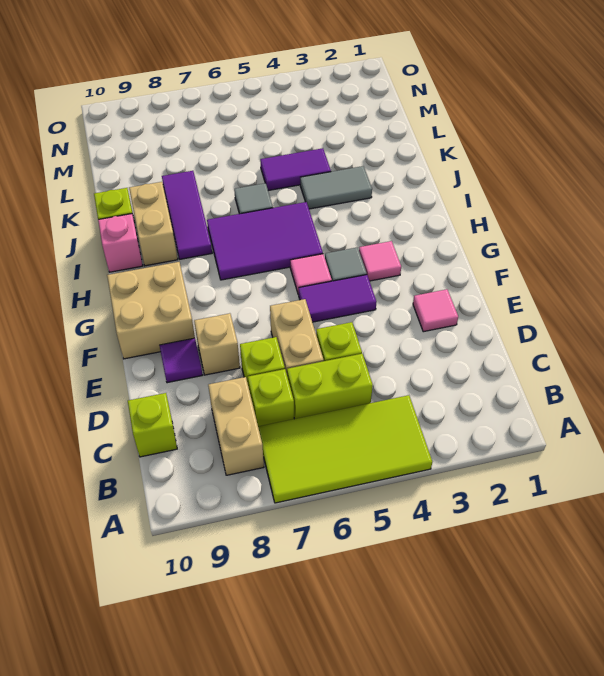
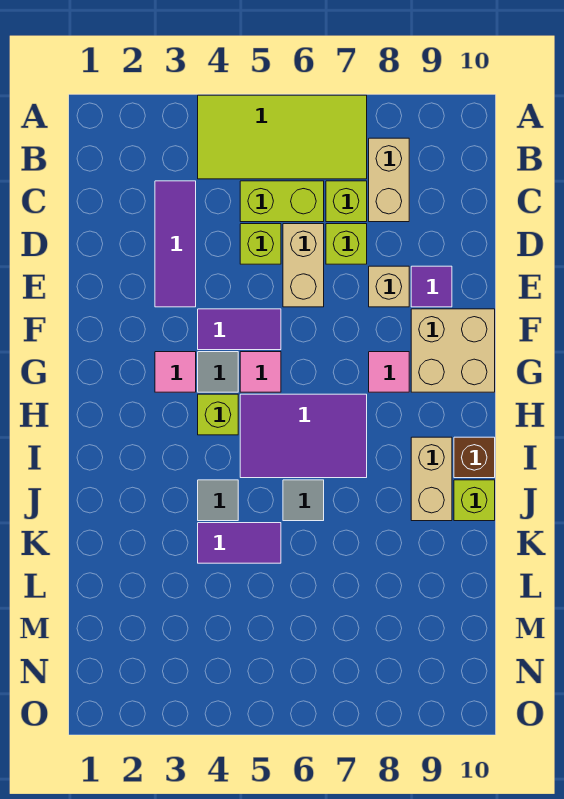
lime 1x1 brick [128,393,177,457] -> lime 1x1 brick moved to [198,394,238,435]
pink 1x1 tile [413,289,458,332] -> pink 1x1 tile moved to [369,352,409,392]
purple 1x3 tile [162,171,212,259] -> purple 1x3 tile moved to [155,181,196,307]
pink 1x1 brick [98,214,143,272] -> brown 1x1 brick [454,437,495,478]
grey 1x2 tile [300,166,372,209] -> grey 1x1 tile [198,480,238,521]

